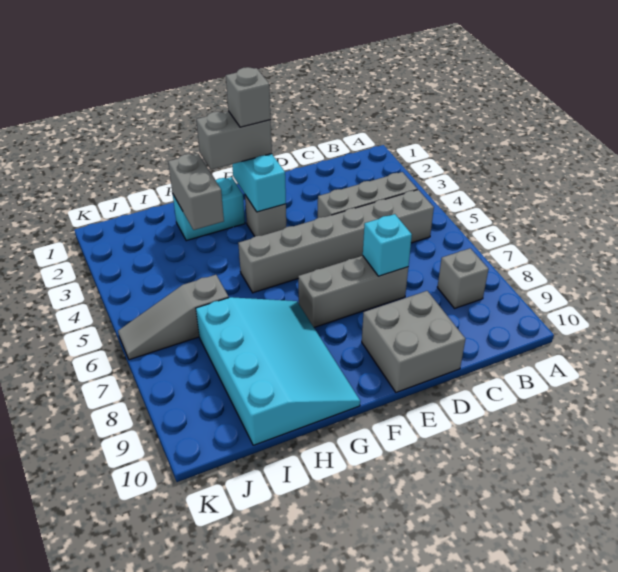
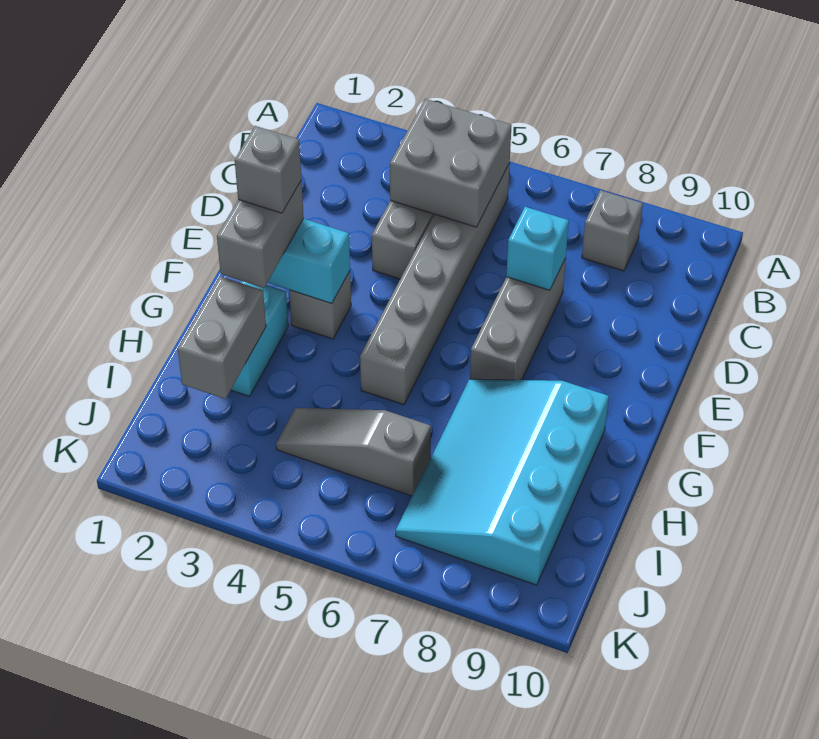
grey 2x2 brick [362,291,465,392] -> grey 2x2 brick moved to [390,99,512,227]
cyan 3x4 slope [196,297,360,445] -> cyan 3x4 slope turned to [396,379,609,585]
grey 1x2 brick [168,153,224,230] -> grey 1x2 brick turned to [178,276,266,399]
grey 1x3 slope [118,275,229,360] -> grey 1x3 slope turned to [276,408,431,496]

